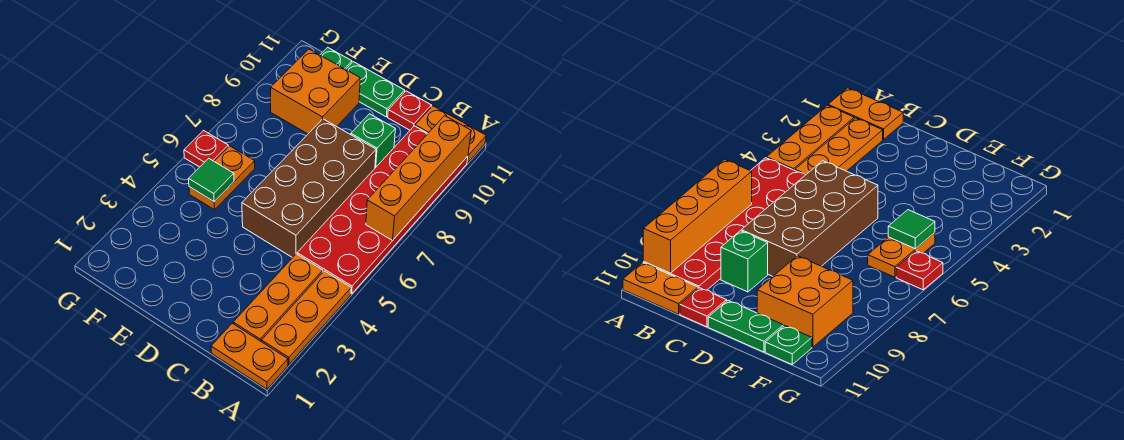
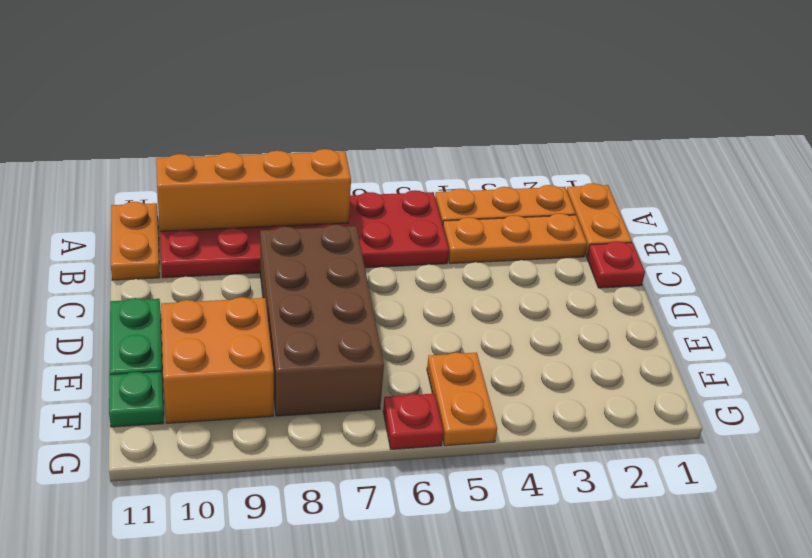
brown 2x4 brick [242,119,376,258] -> brown 2x4 brick turned to [260,225,384,416]
green 1x1 brick [351,114,395,168] -> none
red 1x1 plate [388,91,432,130] -> red 1x1 plate moved to [587,241,645,288]
orange 1x2 plate [189,146,255,210] -> orange 1x2 plate turned to [427,353,497,446]
green 1x1 tile [189,158,234,202] -> none

